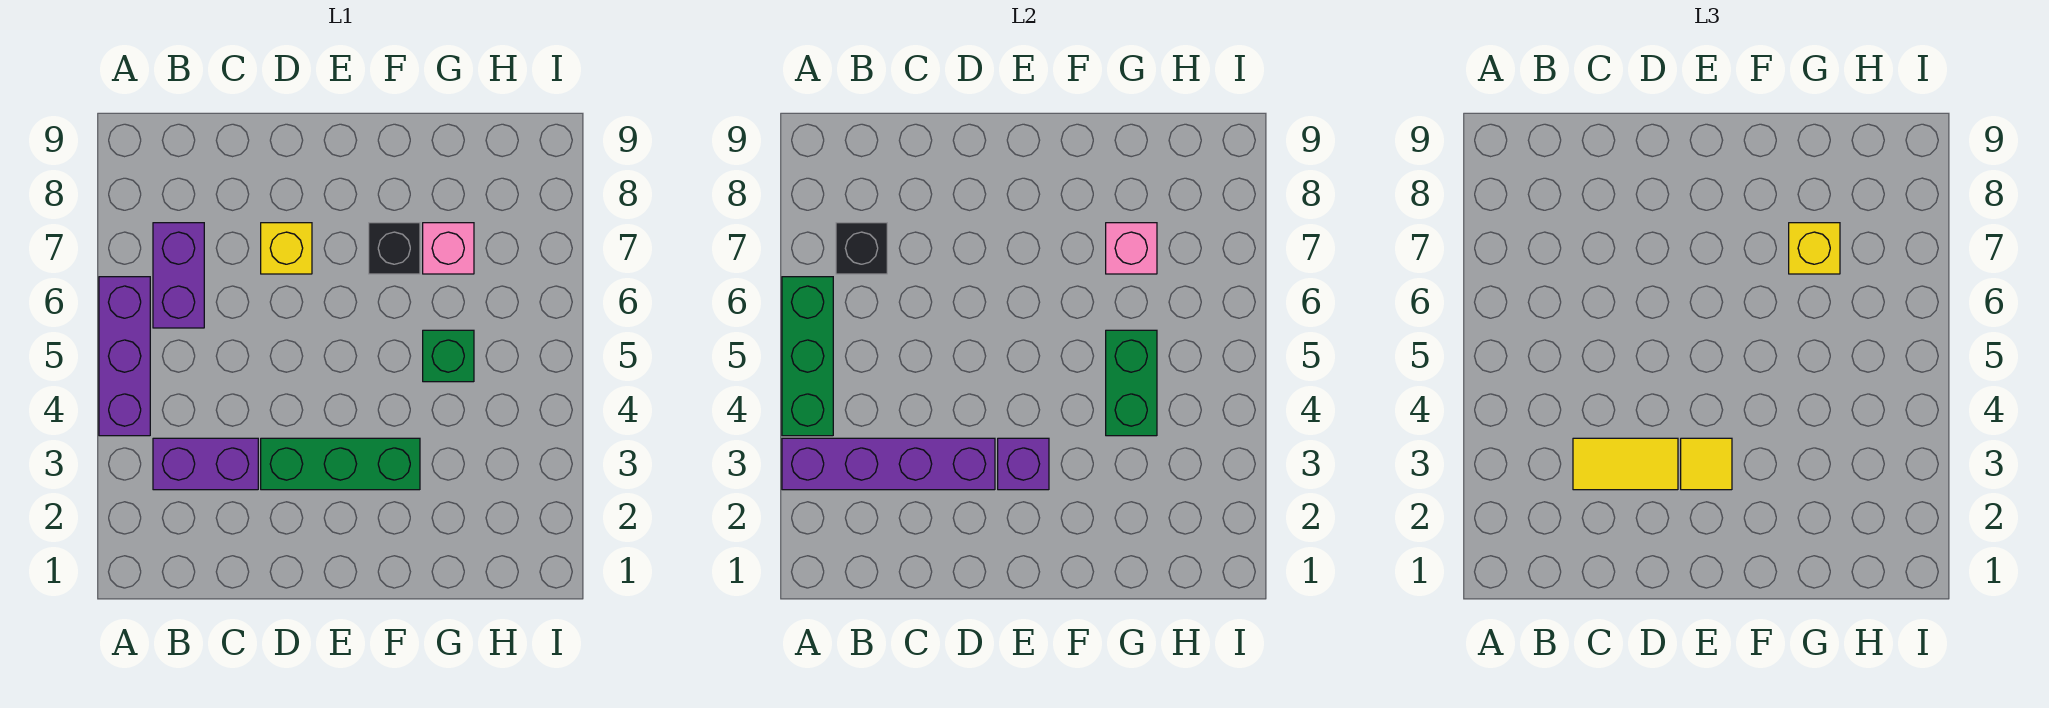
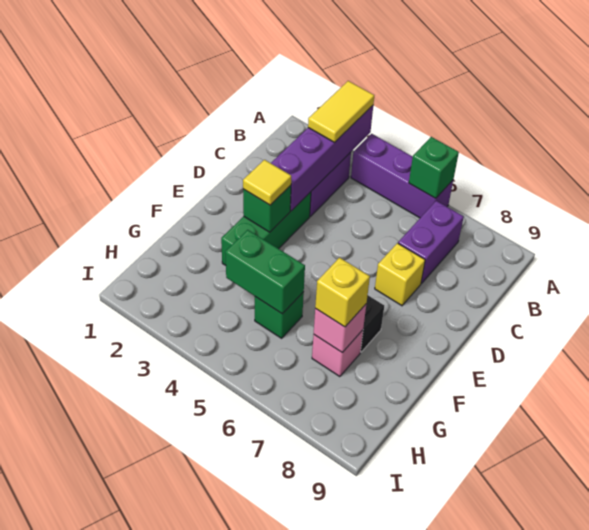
green 1x3 brick [782,277,833,436] -> green 1x1 brick [409,137,459,198]
purple 1x2 brick [153,223,204,328] -> purple 1x2 brick turned to [398,201,464,283]
black 1x1 brick [836,223,887,274] -> none
yellow 1x2 tile [1573,438,1678,490] -> yellow 1x2 tile moved to [308,81,374,143]
purple 1x1 brick [998,438,1049,490] -> green 1x1 brick [243,185,291,232]

